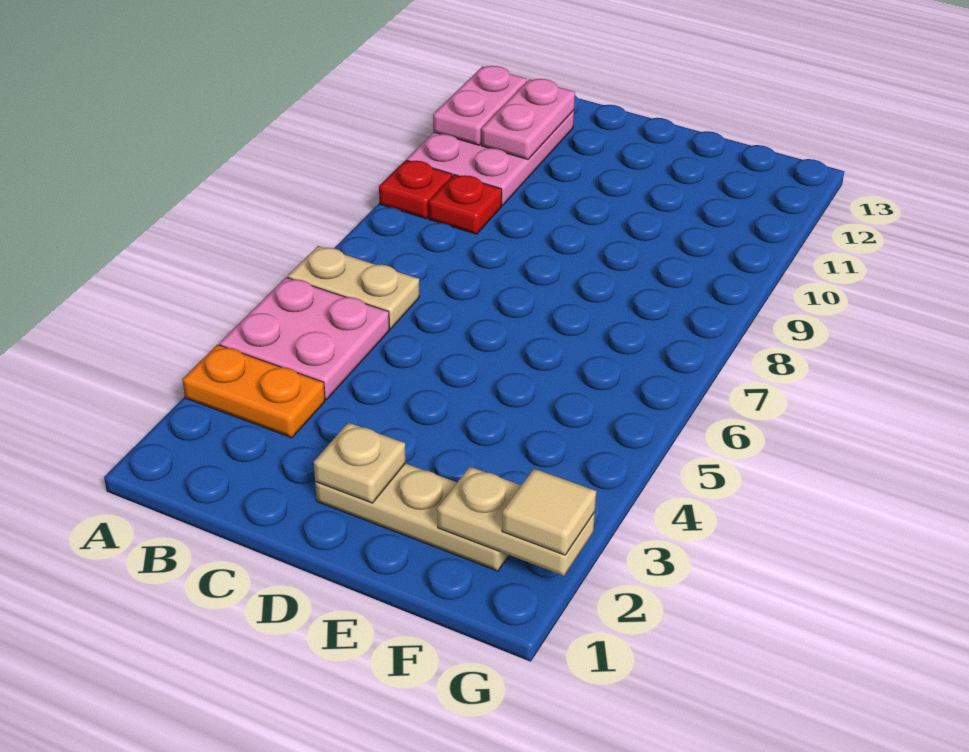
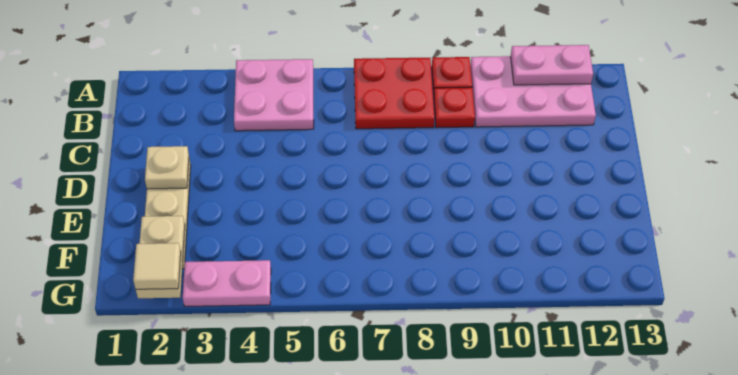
orange 1x2 plate [182,345,325,438] -> none
tan 1x2 plate [288,246,419,329] -> none
none -> red 2x2 plate [354,58,435,129]
pink 1x2 plate [481,79,575,159] -> pink 1x2 plate moved to [183,260,271,306]

